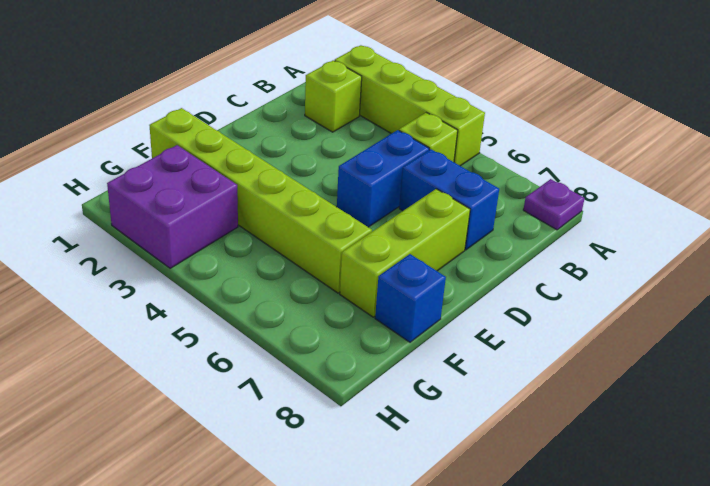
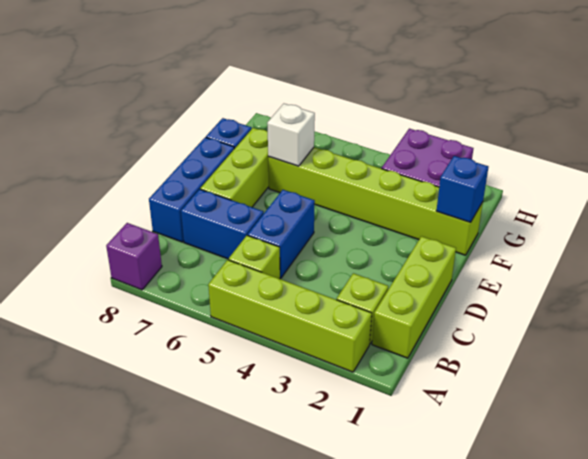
purple 1x1 plate [523,179,585,230] -> purple 1x1 brick [106,223,162,290]
none -> lime 1x3 brick [372,236,456,358]
none -> blue 1x3 brick [149,137,234,242]
none -> blue 1x1 brick [436,156,488,222]
none -> white 1x1 brick [267,104,315,166]

